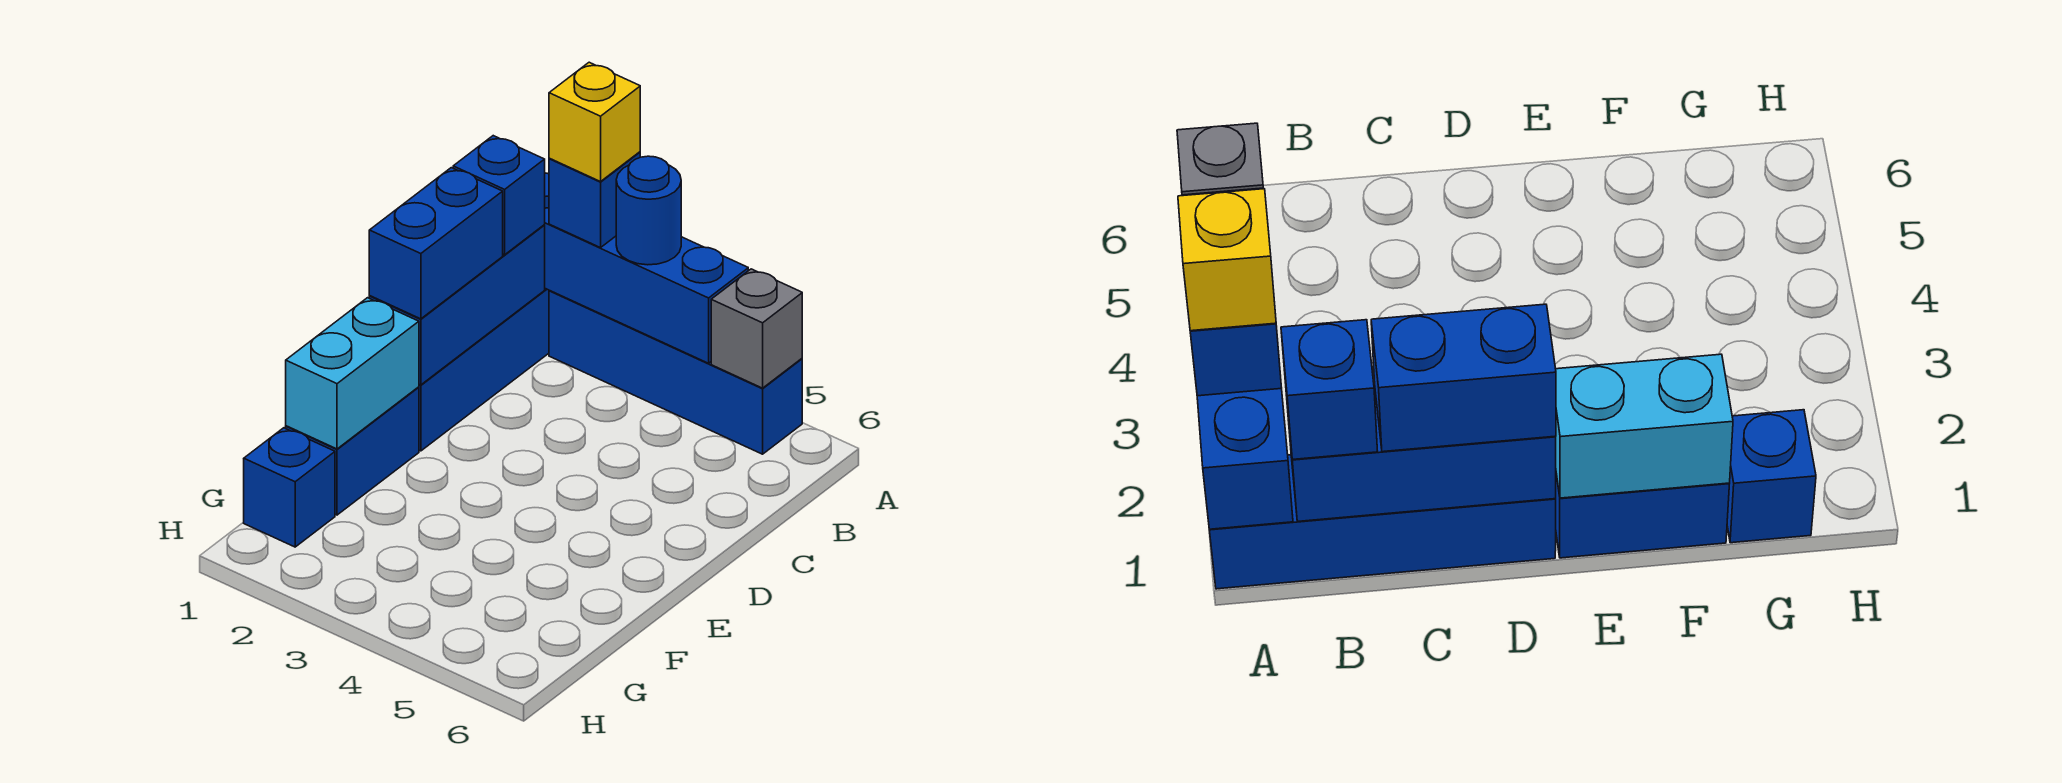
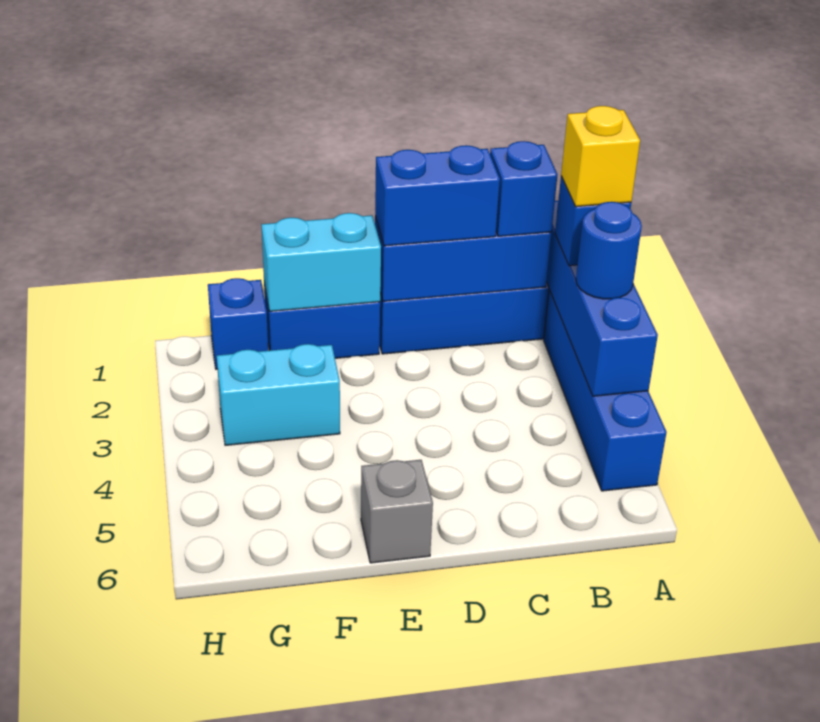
grey 1x1 brick [711,269,802,388] -> grey 1x1 brick moved to [361,460,433,563]
none -> cyan 1x2 brick [217,344,340,445]

